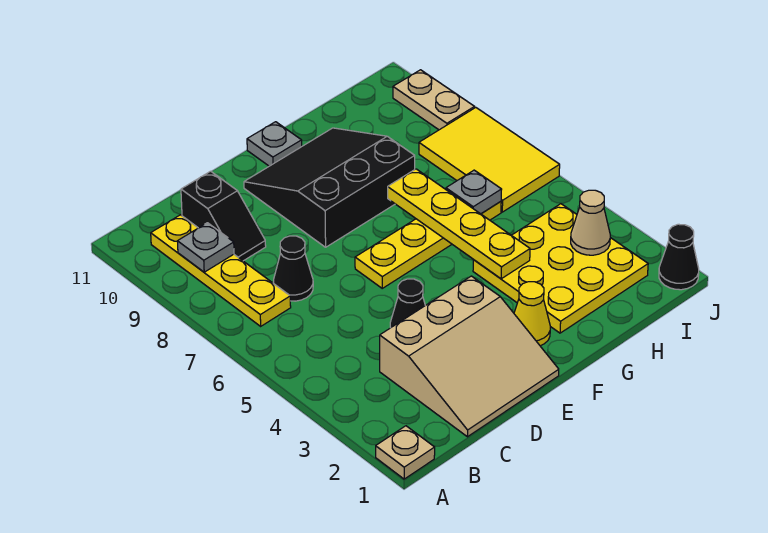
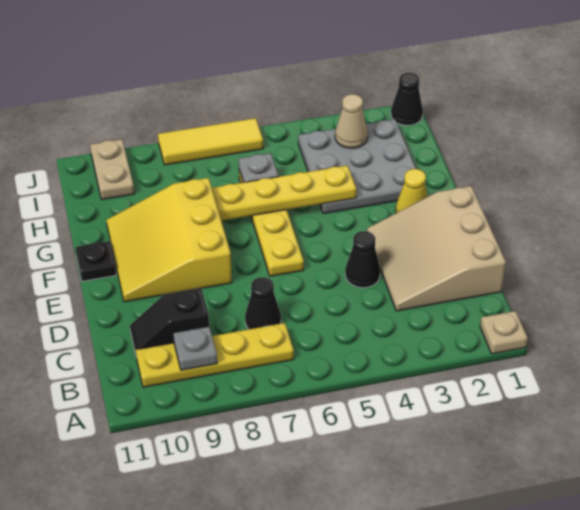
tan 3x3 slope [380,276,559,437] -> tan 3x3 slope turned to [367,186,506,311]
black 1x2 slope [181,171,266,261] -> black 1x2 slope turned to [130,288,209,354]
black 3x3 slope [244,128,415,247] -> yellow 3x3 slope [106,178,232,302]
grey 1x1 plate [247,122,302,166] -> black 1x1 plate [75,241,116,281]
yellow 3x3 plate [473,204,648,333] -> grey 3x3 plate [298,119,416,214]
yellow 2x3 tile [419,108,560,212] -> yellow 1x3 tile [158,118,263,165]
tan 1x2 plate [393,70,475,130] -> tan 1x2 plate turned to [90,139,134,200]

